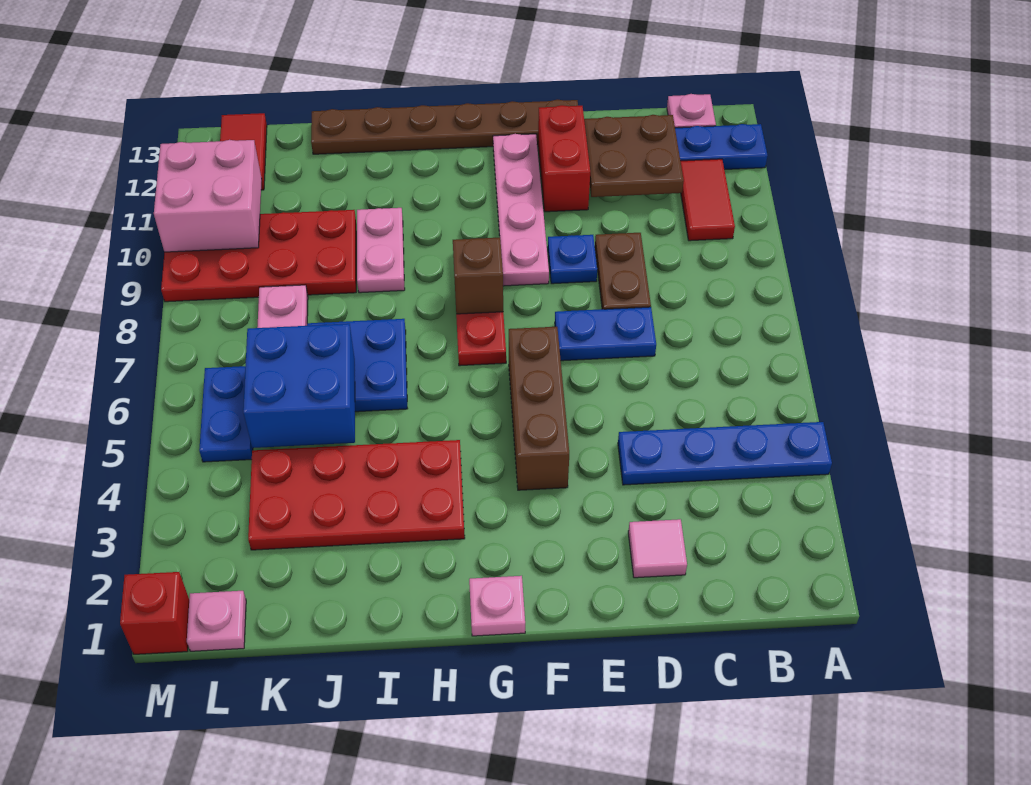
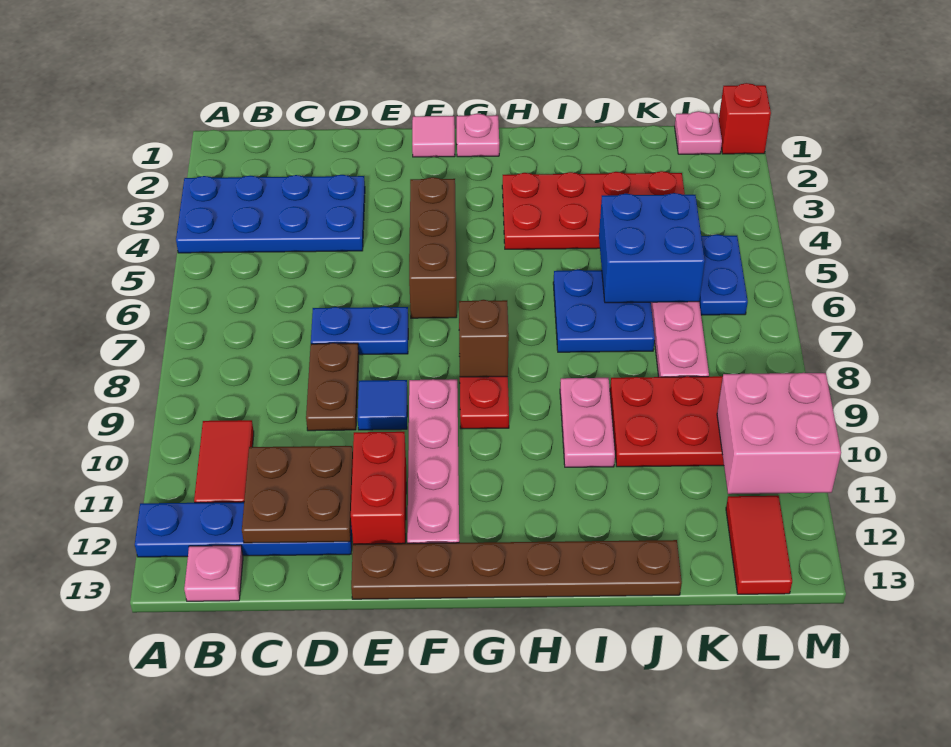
blue 1x4 plate [618,422,832,485] -> blue 2x4 plate [176,175,365,253]
pink 1x1 tile [628,519,687,578] -> pink 1x1 tile moved to [412,116,455,157]
blue 1x1 plate [548,235,597,284] -> blue 1x1 tile [358,380,407,430]

